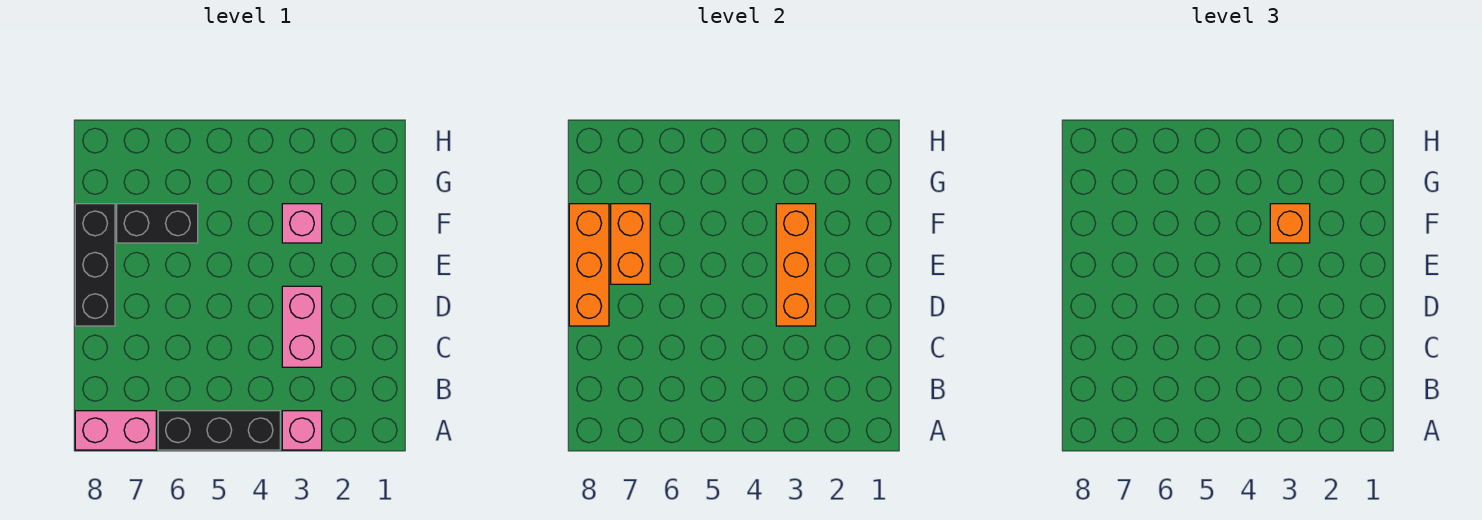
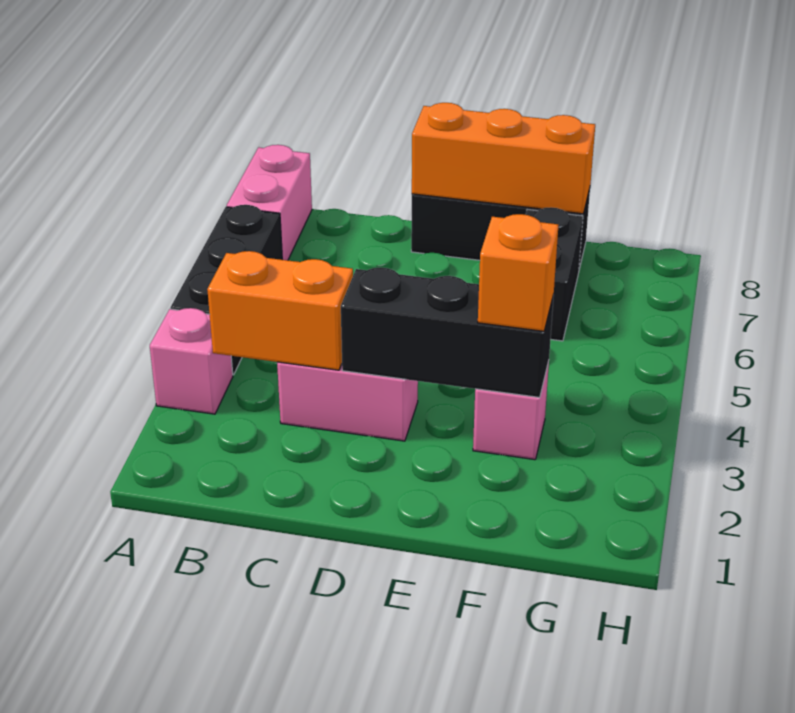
orange 1x3 brick [776,204,816,326] -> black 1x3 brick [341,267,554,397]
orange 1x2 brick [611,204,650,284] -> orange 1x2 brick moved to [207,251,353,370]

